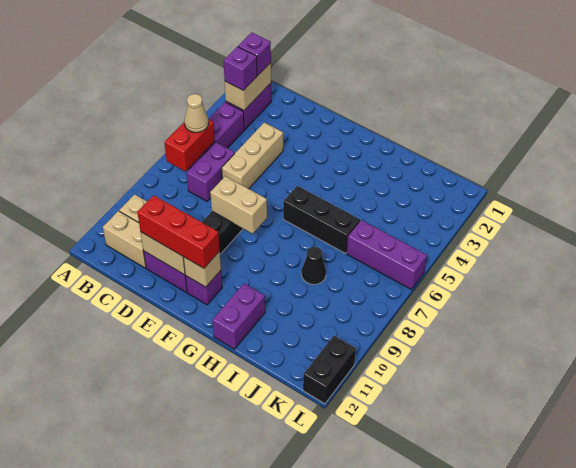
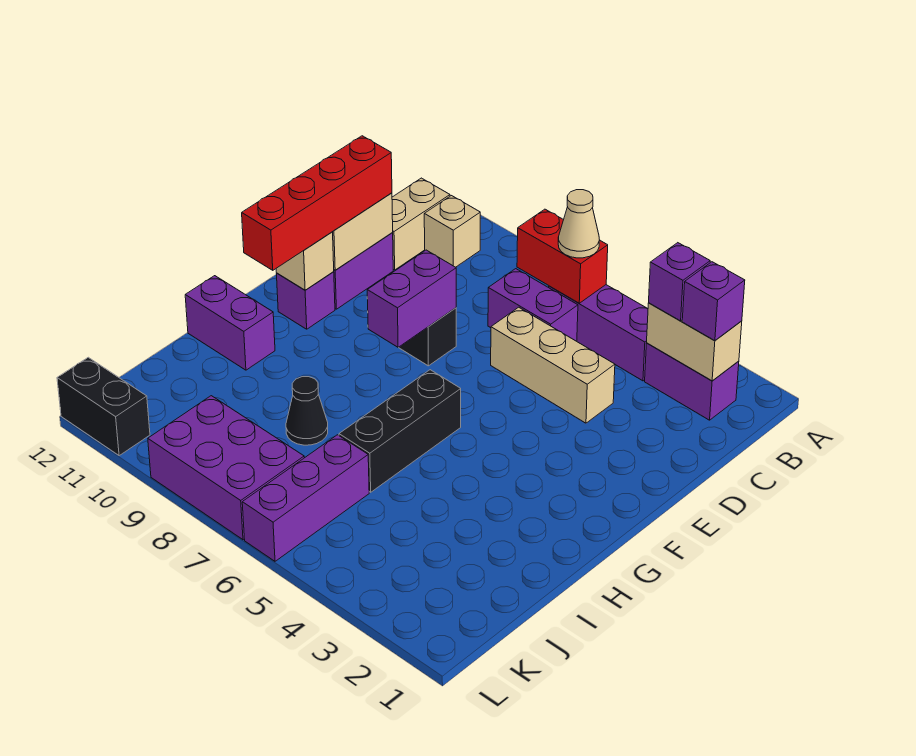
red 1x3 brick [137,195,220,268] -> red 1x4 brick [242,136,392,270]
tan 1x2 brick [210,176,267,234] -> purple 1x2 brick [367,250,456,347]
none -> purple 2x3 brick [148,396,304,540]

